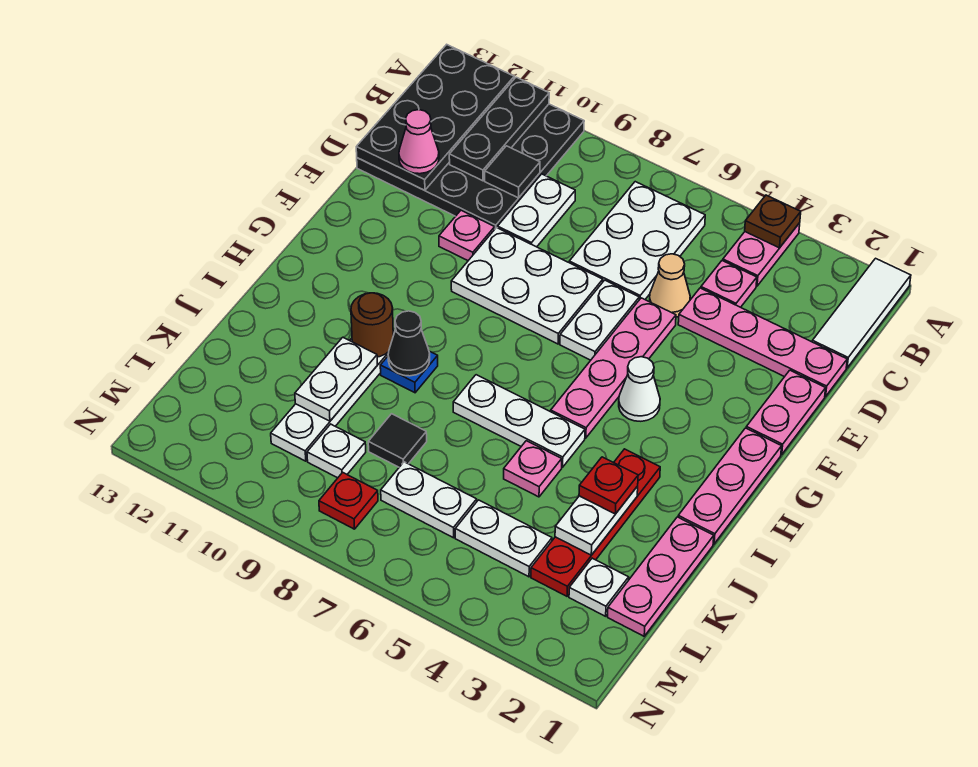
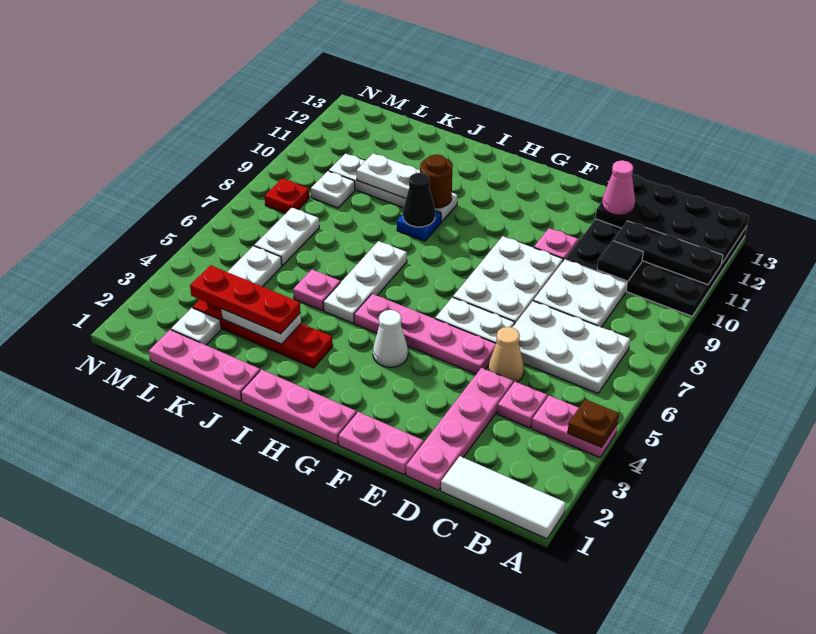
white 1x2 plate [498,174,575,247] -> white 2x2 plate [534,260,627,327]
red 1x1 plate [579,457,638,514] -> red 1x3 plate [190,265,300,334]
black 1x1 tile [368,414,427,467] -> none

